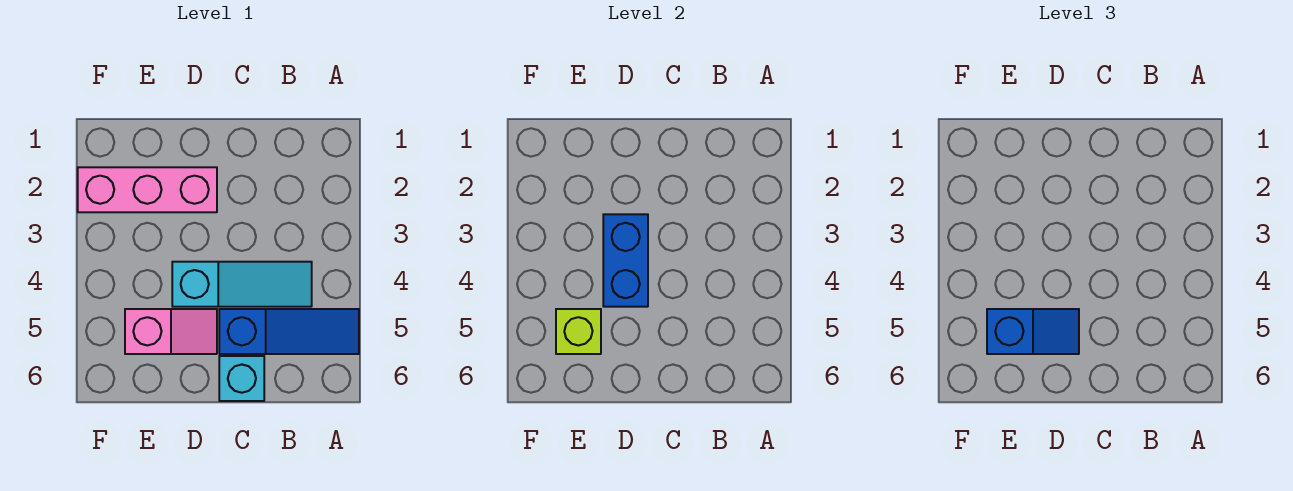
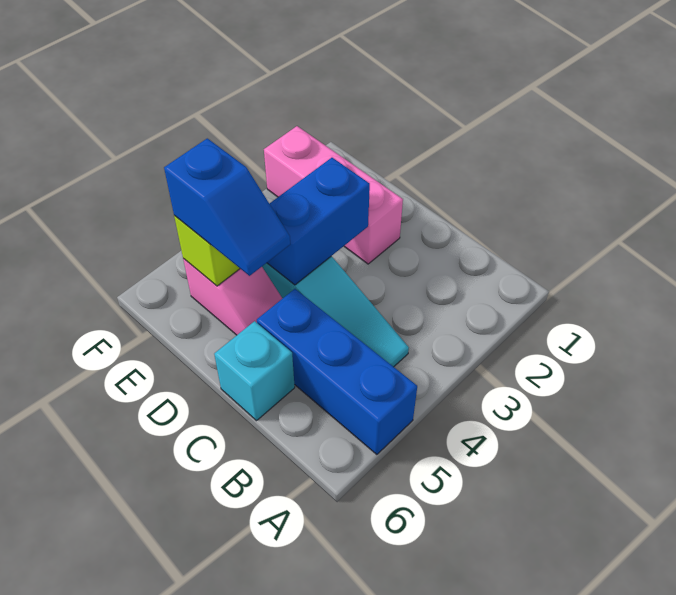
blue 1x3 slope [219,309,359,354] -> blue 1x3 brick [257,289,417,455]

